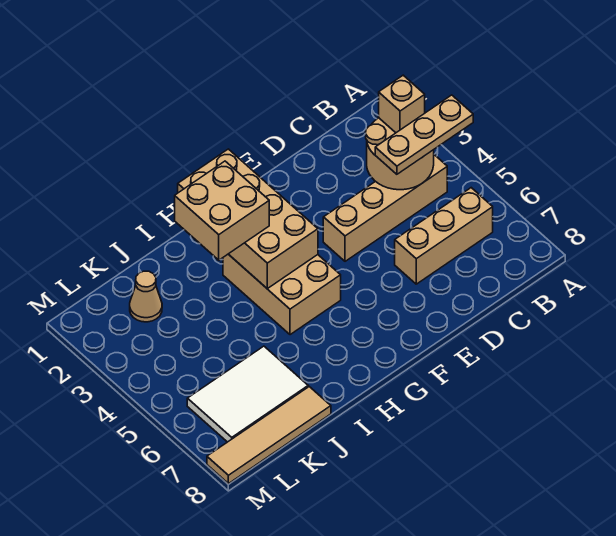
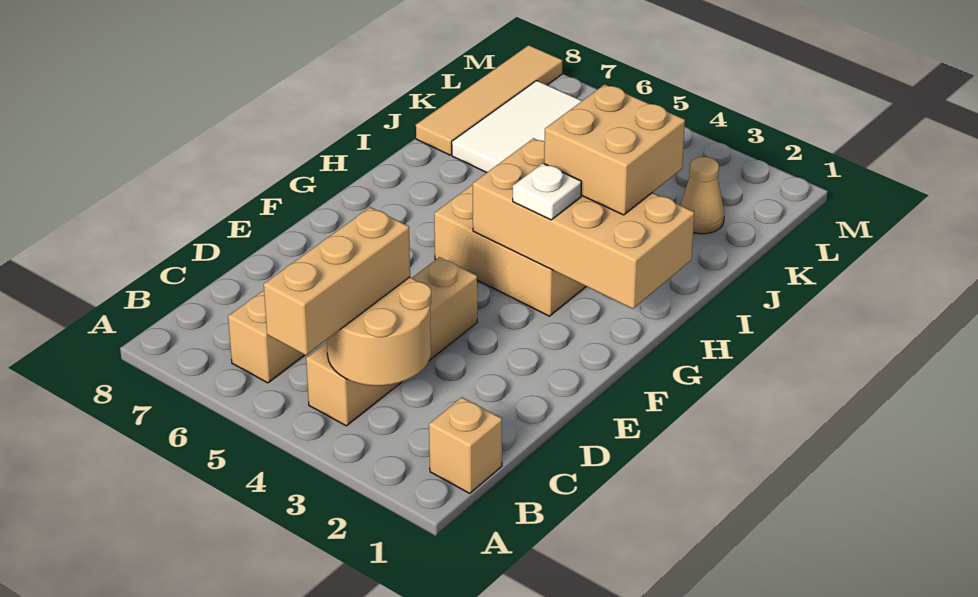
tan 1x3 plate [375,95,473,174] -> tan 1x3 brick [264,207,410,355]
tan 1x1 brick [379,75,425,133] -> tan 1x1 brick moved to [429,397,502,493]
none -> white 1x1 plate [513,163,581,220]

